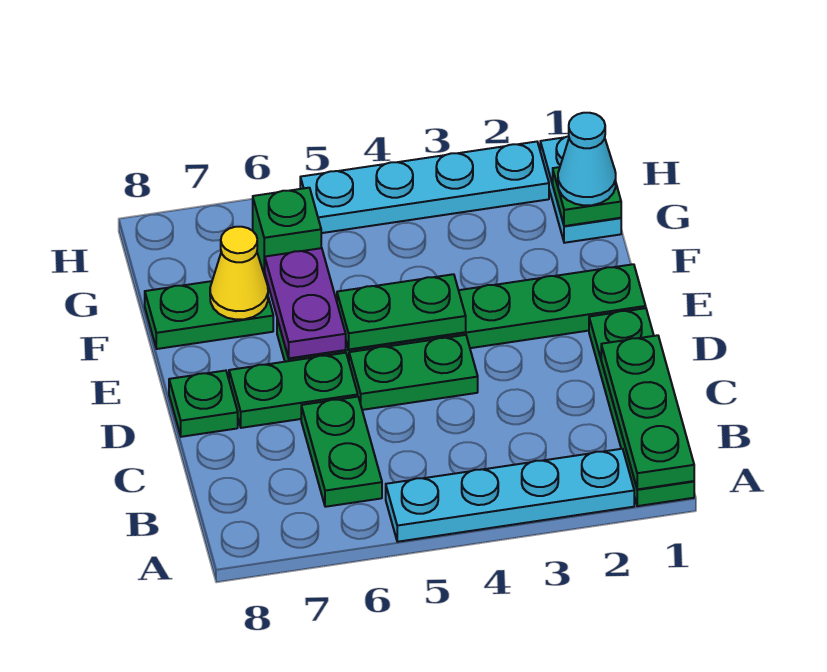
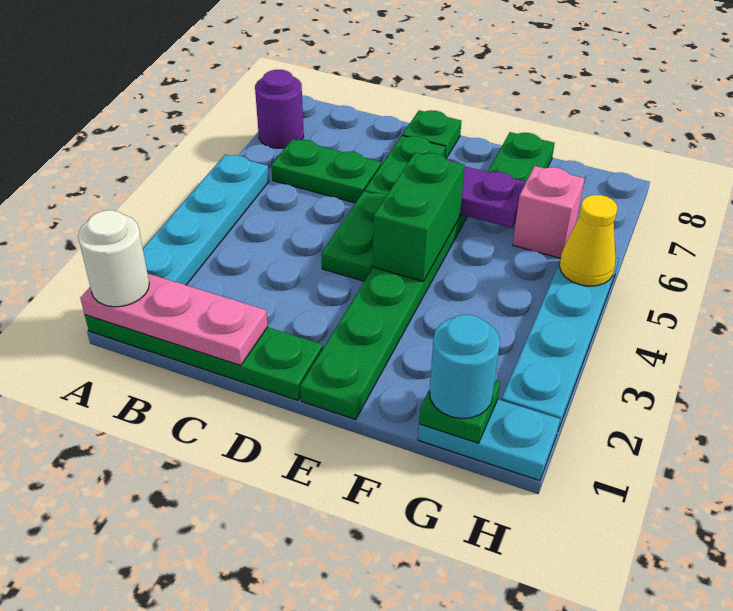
green 1x3 plate [601,335,694,489] -> pink 1x3 plate [80,274,268,366]
none -> white 1x1 round brick [78,210,149,307]
none -> purple 1x1 round brick [255,70,304,148]
green 1x2 plate [337,274,466,349] -> green 1x2 brick [373,152,465,282]
yellow 1x1 cone [210,227,268,320] -> yellow 1x1 cone moved to [559,195,618,286]
cyan 1x1 cone [558,113,616,205] -> cyan 1x1 round brick [429,315,500,419]
green 1x1 brick [253,188,321,285] -> pink 1x1 brick [513,166,585,258]

